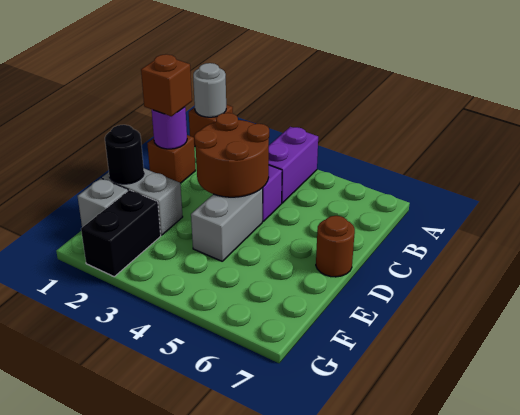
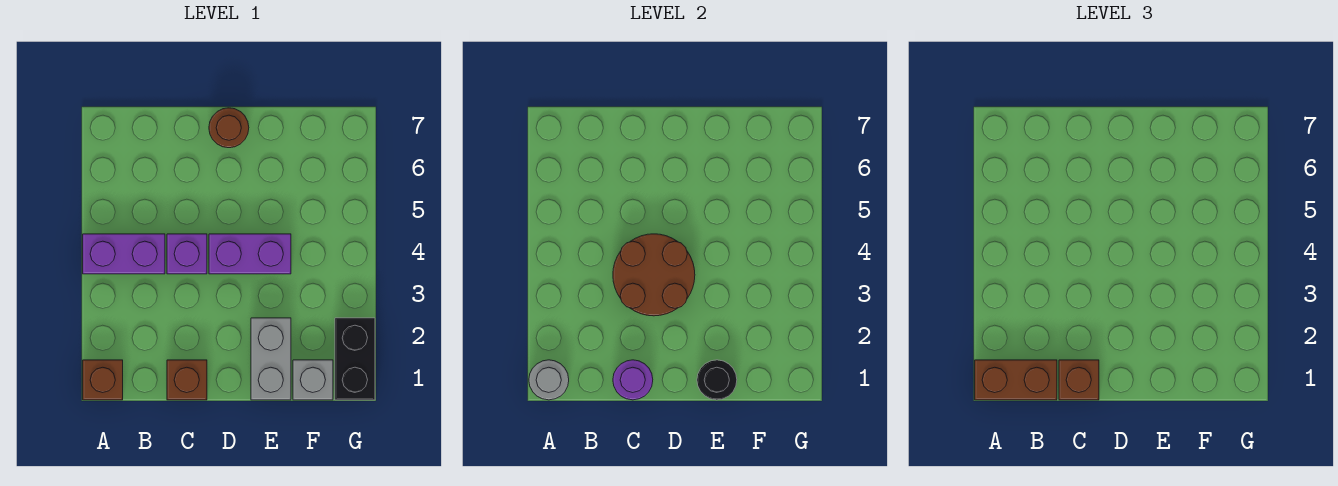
none -> brown 1x2 brick [975,360,1057,400]
grey 1x2 brick [191,188,263,261] -> purple 1x2 brick [209,234,291,274]
black 1x2 brick [81,190,161,276] -> black 1x2 brick turned to [335,318,375,400]

